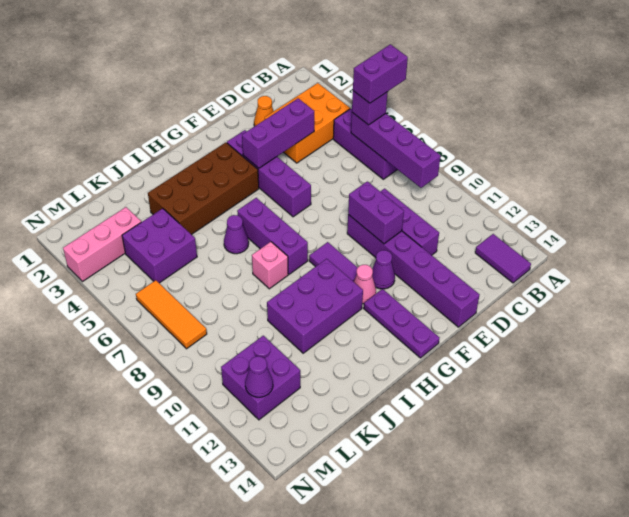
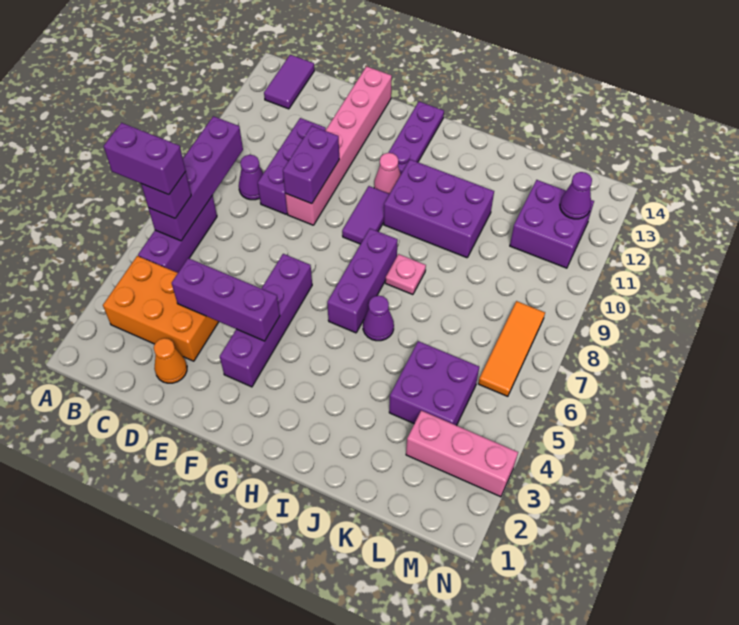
purple 1x6 brick [347,215,480,327] -> pink 1x6 brick [285,66,392,225]
purple 1x1 cone [372,250,395,289] -> purple 1x1 cone moved to [239,155,263,200]
brown 2x4 brick [148,142,259,235] -> none
pink 1x1 brick [252,242,288,289] -> pink 1x1 plate [385,254,426,295]

